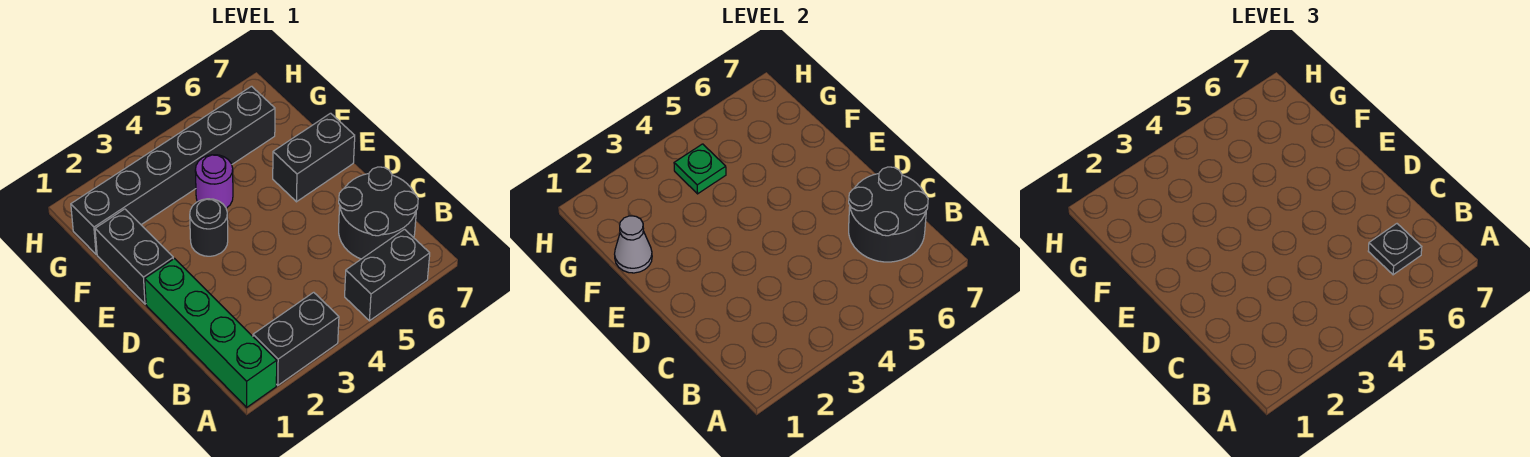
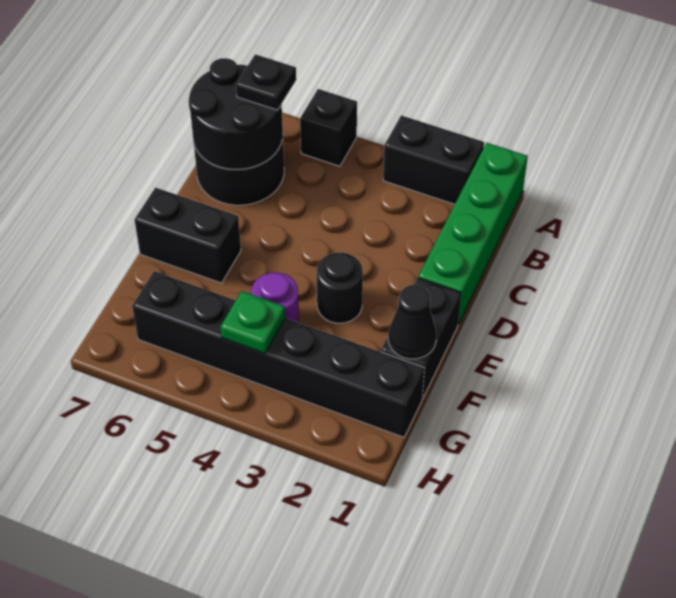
black 1x2 brick [345,229,430,321] -> black 1x1 brick [300,89,357,166]
grey 1x1 cone [615,216,652,273] -> black 1x1 cone [388,285,437,359]

